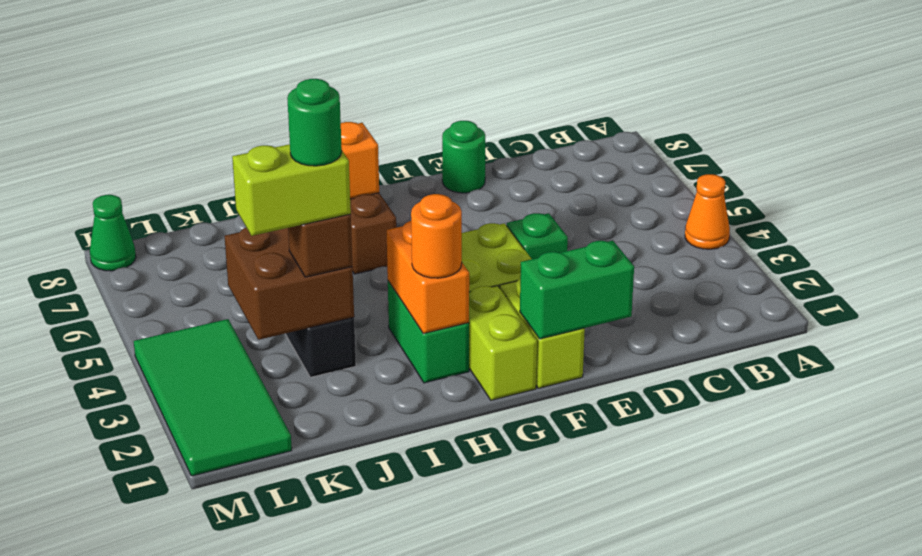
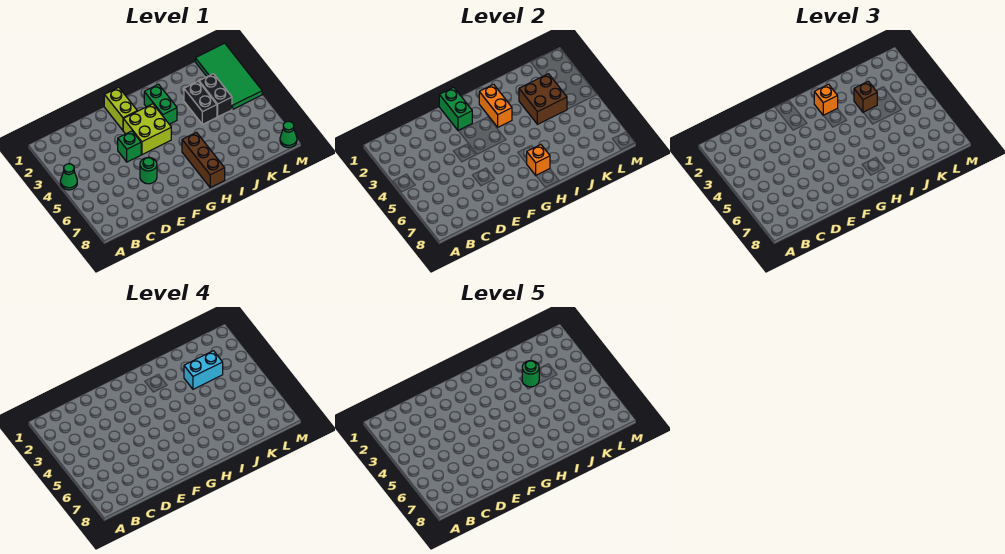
orange 1x1 cone [685,174,730,249] -> green 1x1 cone [60,164,77,190]
green 1x2 brick [520,241,634,339] -> green 1x2 brick turned to [439,87,472,130]
green 1x1 round brick [442,121,485,193] -> green 1x1 round brick moved to [140,157,157,184]
lime 1x2 brick [469,286,537,400] -> none
orange 1x1 round brick [411,194,462,278] -> orange 1x1 brick [814,84,838,115]
lime 1x2 brick [232,144,351,236] -> cyan 1x2 brick [184,351,223,389]
none -> black 1x2 brick [199,74,232,117]

